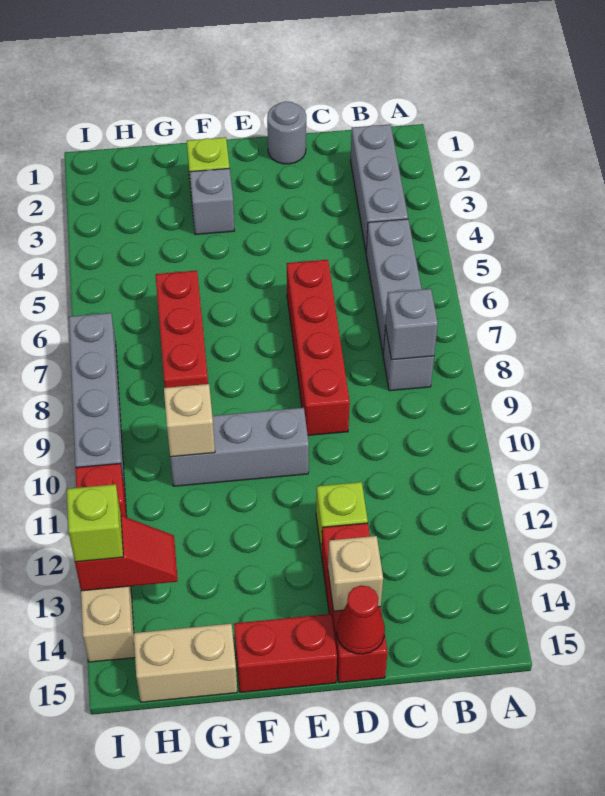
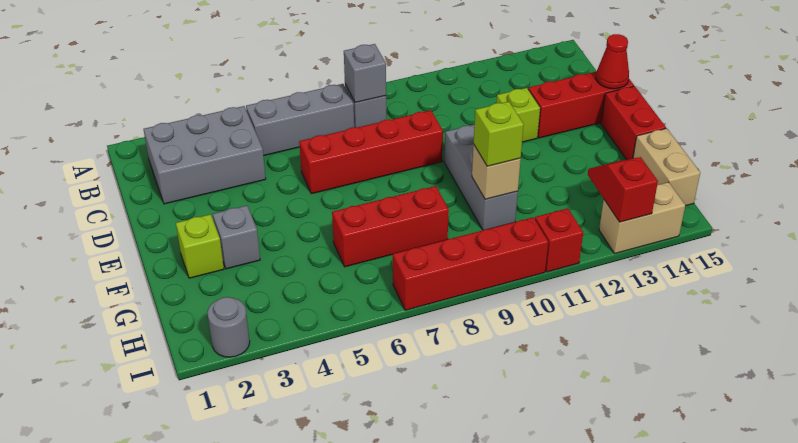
grey 1x3 brick [350,124,408,251] -> grey 2x3 brick [143,106,266,204]
grey 1x1 round brick [267,101,306,164] -> grey 1x1 round brick moved to [207,297,250,357]
tan 1x1 brick [328,536,383,611] -> none
grey 1x4 brick [69,313,125,487] -> red 1x4 brick [393,217,548,310]
lime 1x1 brick [67,484,123,562] -> lime 1x1 brick moved to [474,102,524,166]

